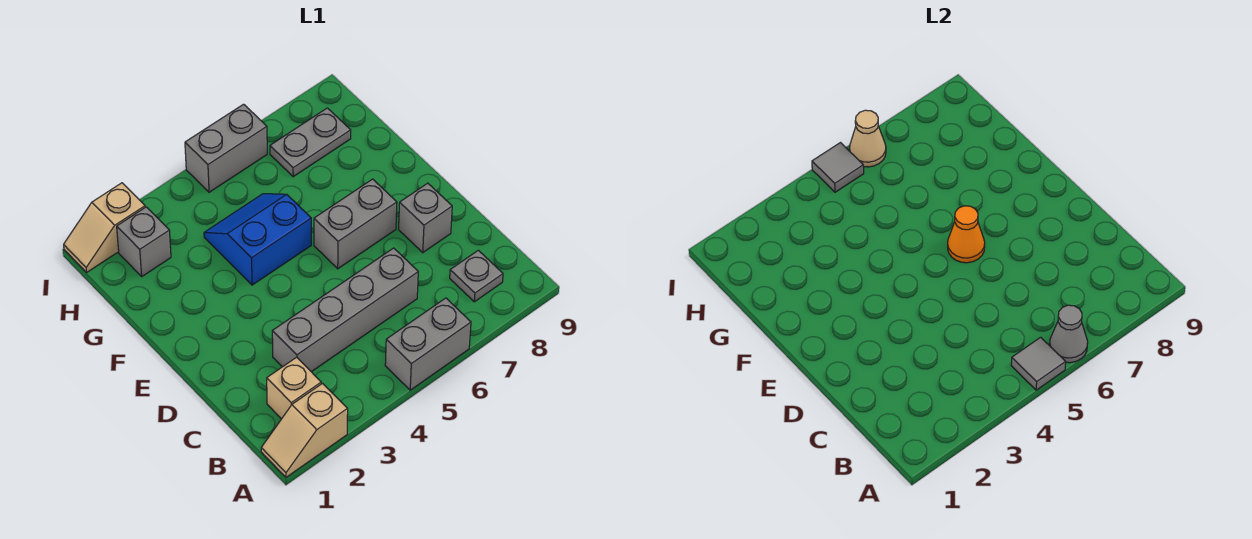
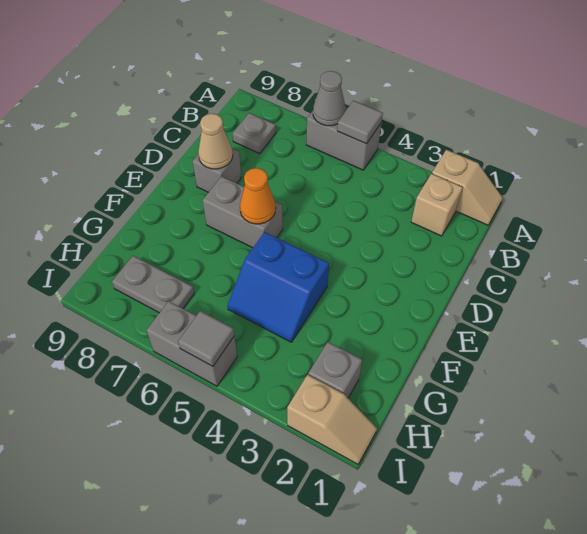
grey 1x4 brick [272,248,418,372] -> none
tan 1x1 cone [850,110,886,167] -> tan 1x1 cone moved to [198,114,233,169]

